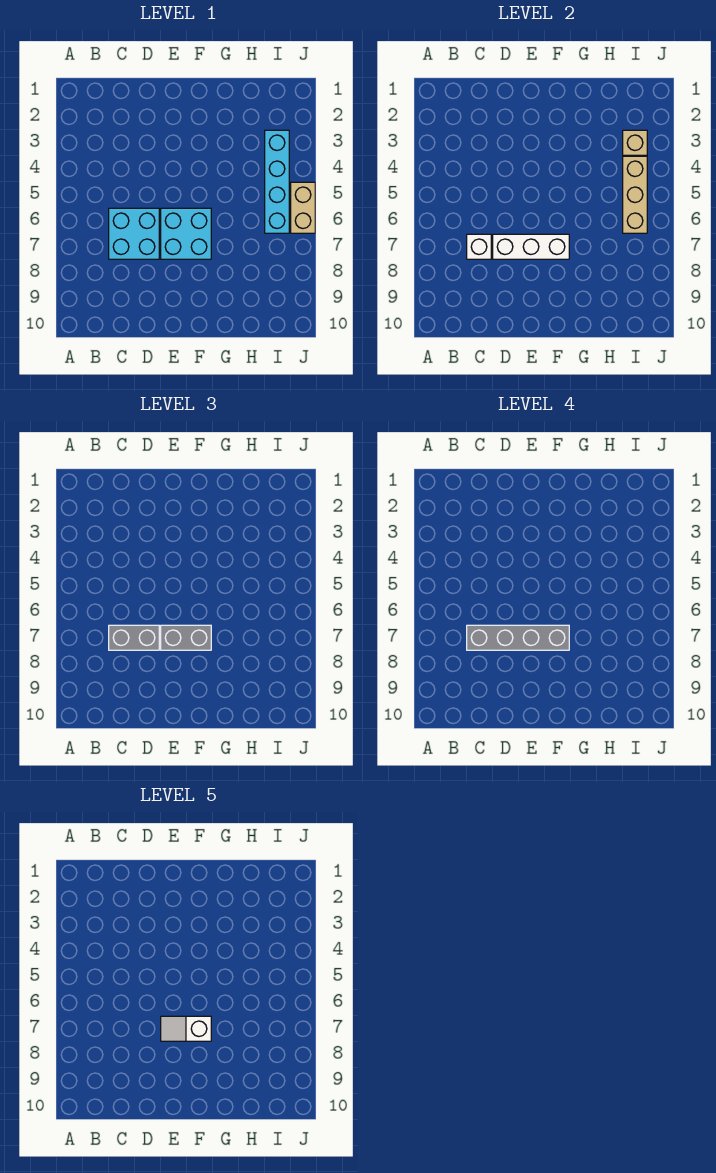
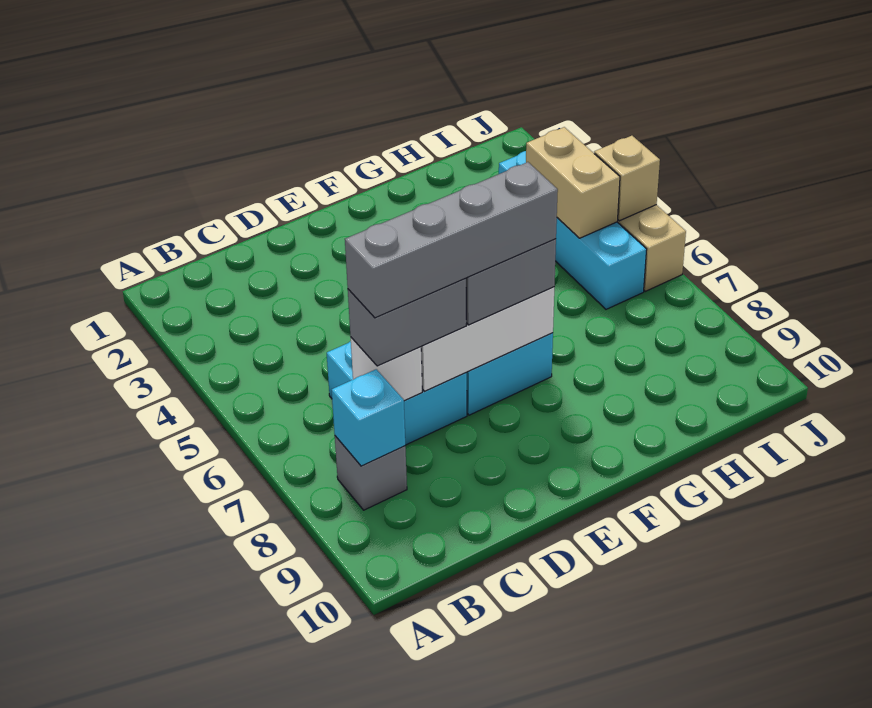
none -> grey 1x1 brick [335,436,407,510]
none -> cyan 1x1 brick [332,369,405,466]
white 1x2 slope [161,1016,211,1041] -> none
tan 1x1 brick [623,130,647,155] -> tan 1x1 brick moved to [594,136,660,221]
tan 1x3 brick [623,156,647,233] -> tan 1x2 brick [526,127,620,238]

